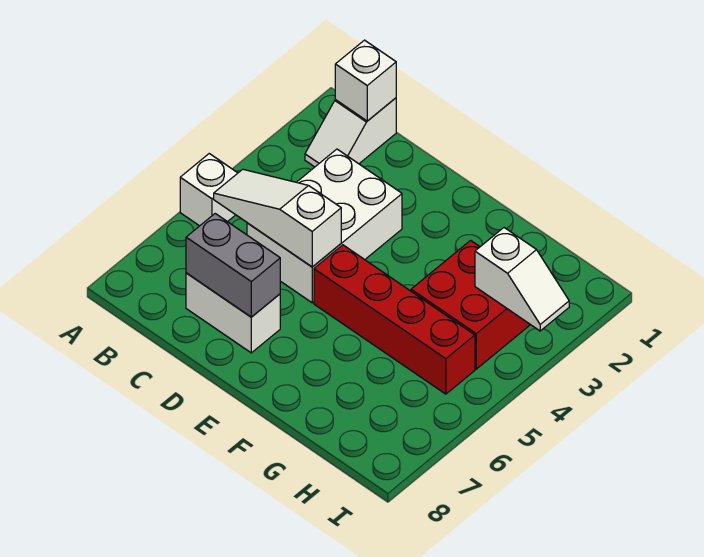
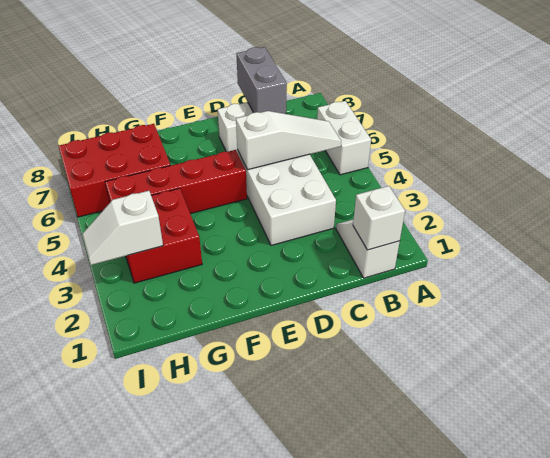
white 1x1 brick [180,154,237,226] -> white 1x2 brick [317,101,371,175]
grey 1x2 brick [186,214,280,317] -> grey 1x2 brick turned to [236,47,287,114]
none -> red 2x3 brick [59,124,171,217]

